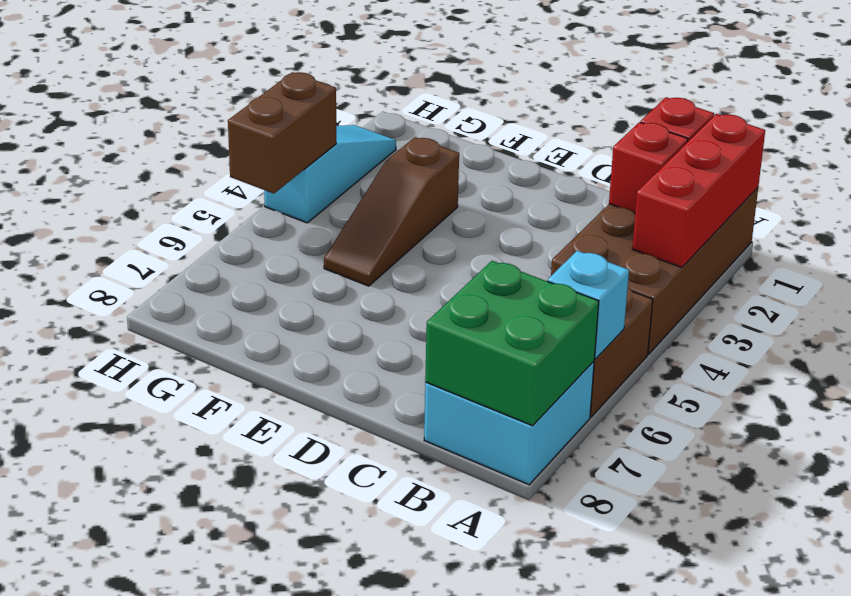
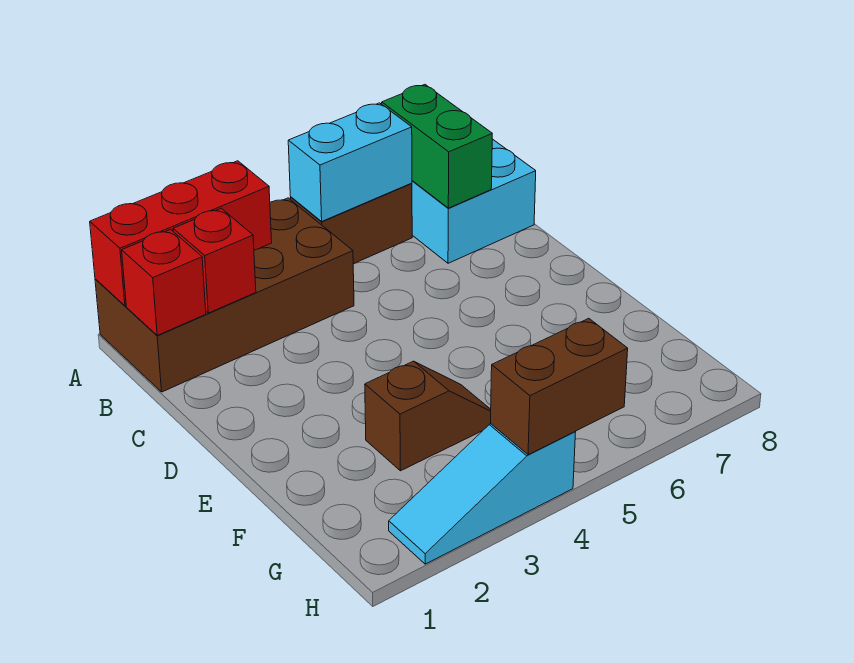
cyan 1x1 brick [548,251,629,359] -> cyan 1x2 brick [288,103,412,221]
green 2x2 brick [425,261,599,426] -> green 1x2 brick [382,85,492,208]
brown 1x3 slope [324,137,459,286] -> brown 1x2 slope [365,361,491,471]

